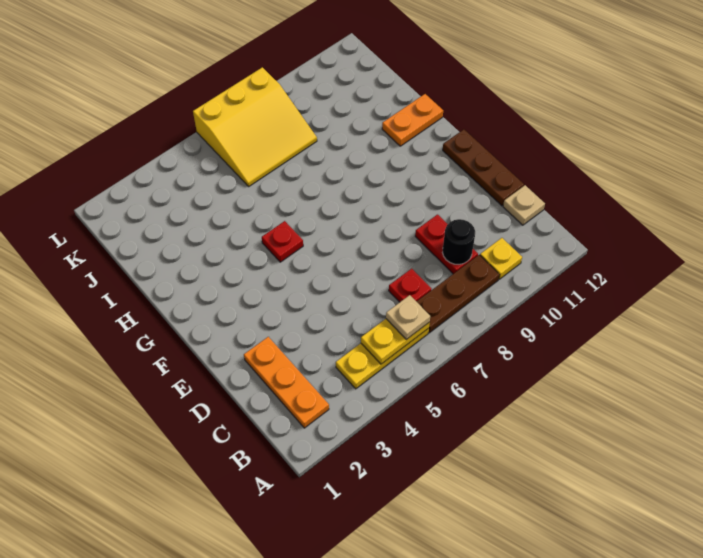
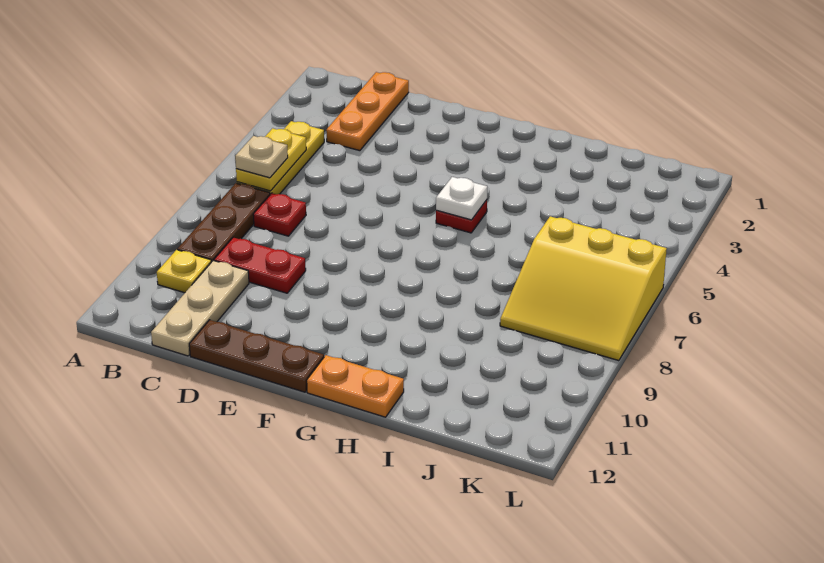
orange 1x3 plate [244,337,329,428] -> orange 1x3 plate turned to [326,72,409,151]
black 1x1 round brick [443,219,475,264] -> none
tan 1x1 plate [503,185,545,225] -> tan 1x3 plate [151,261,249,356]
none -> white 1x1 plate [436,177,487,220]
orange 1x2 plate [382,94,443,146] -> orange 1x2 plate turned to [307,355,404,417]
yellow 3x3 slope [193,67,317,186] -> yellow 3x3 slope turned to [500,216,667,361]

